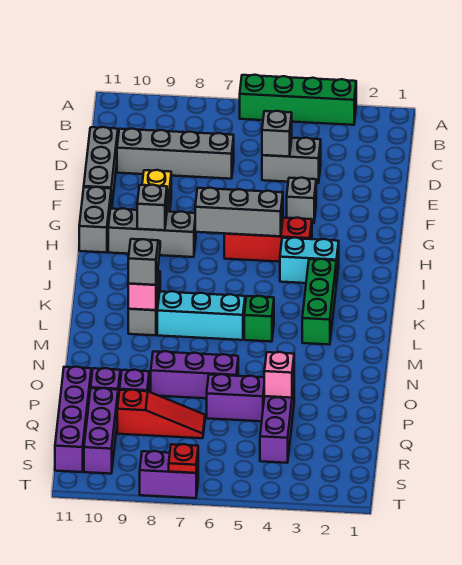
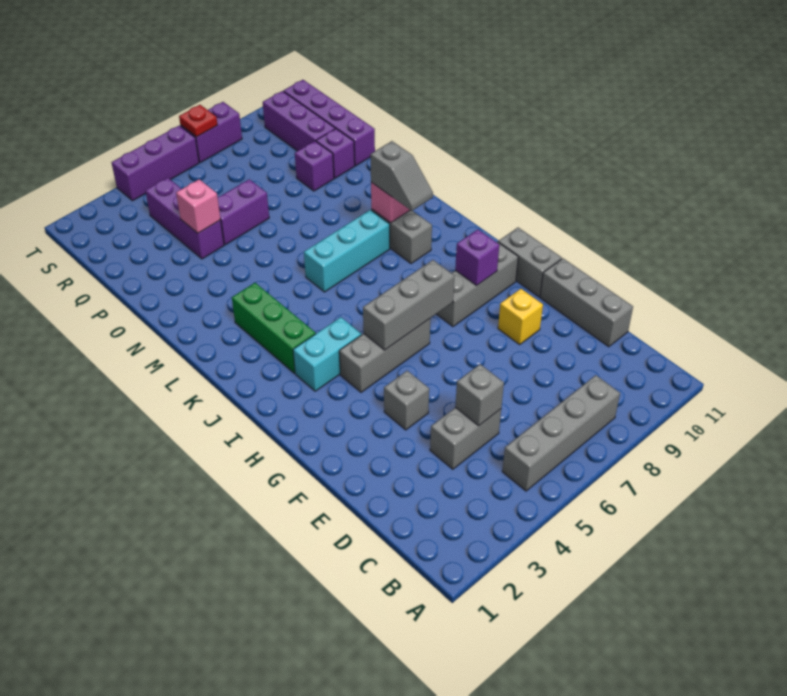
green 1x4 brick [240,75,356,125] -> none
grey 1x4 brick [117,129,234,179] -> grey 1x4 brick moved to [502,375,620,491]
red 1x3 brick [224,218,312,262] -> grey 1x3 brick [339,319,430,392]
grey 1x1 brick [137,185,167,230] -> purple 1x1 brick [455,230,499,285]
green 1x1 brick [244,296,274,342] -> none
purple 1x3 brick [151,351,238,398] -> purple 1x3 brick moved to [112,126,199,201]
red 1x3 slope [117,390,205,438] -> none

